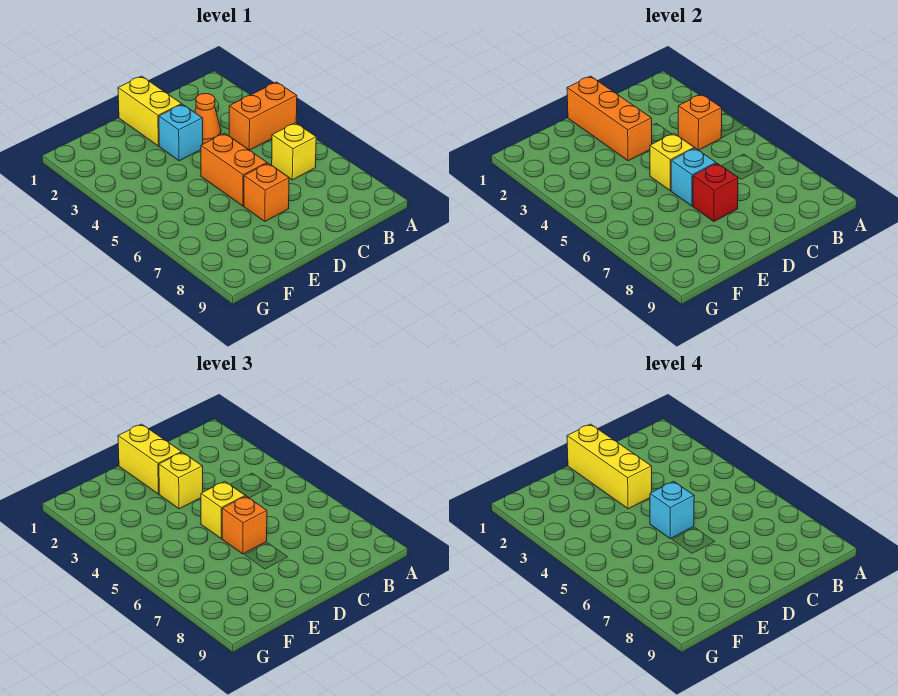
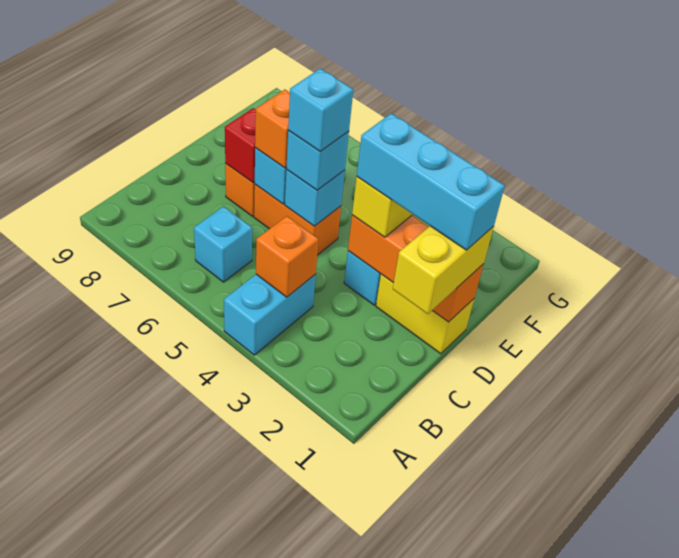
orange 1x2 brick [229,82,297,150] -> cyan 1x2 brick [224,274,316,355]
yellow 1x1 brick [272,123,316,180] -> cyan 1x1 brick [194,207,252,282]
orange 1x1 cone [195,94,221,144] -> none
yellow 1x2 brick [118,424,182,494] -> yellow 1x2 brick turned to [393,226,494,314]
yellow 1x3 brick [567,424,652,509] -> cyan 1x3 brick [357,114,505,250]
yellow 1x1 brick [650,133,694,191] -> cyan 1x1 brick [285,170,345,226]
yellow 1x1 brick [201,481,245,539] -> cyan 1x1 brick [286,131,349,190]

